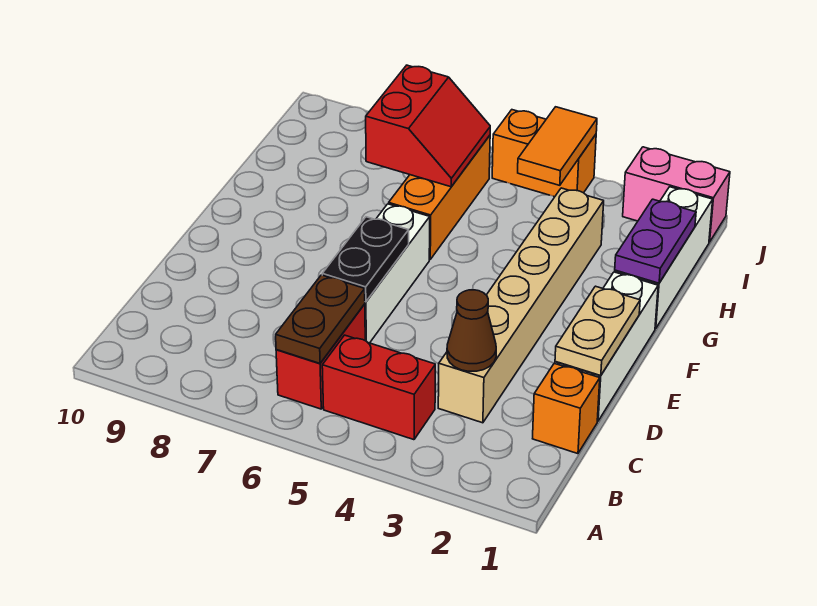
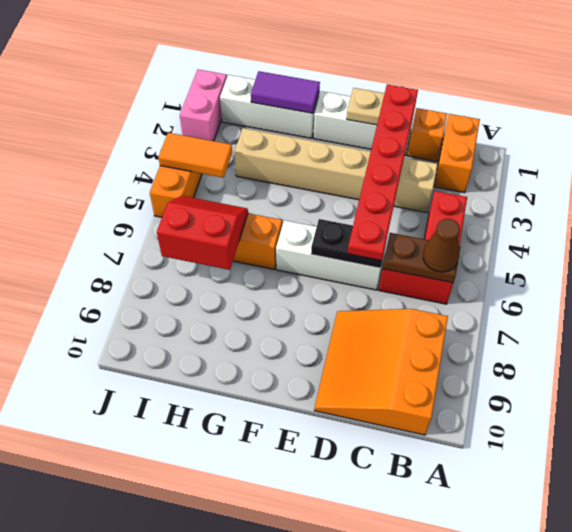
none -> orange 1x2 brick [434,114,480,193]
none -> orange 3x3 slope [314,309,448,435]
brown 1x1 cone [447,290,496,371] -> brown 1x1 cone moved to [423,219,460,272]
none -> red 1x6 plate [348,84,418,261]
purple 1x2 plate [615,199,696,283] -> purple 1x2 tile [251,71,320,113]

